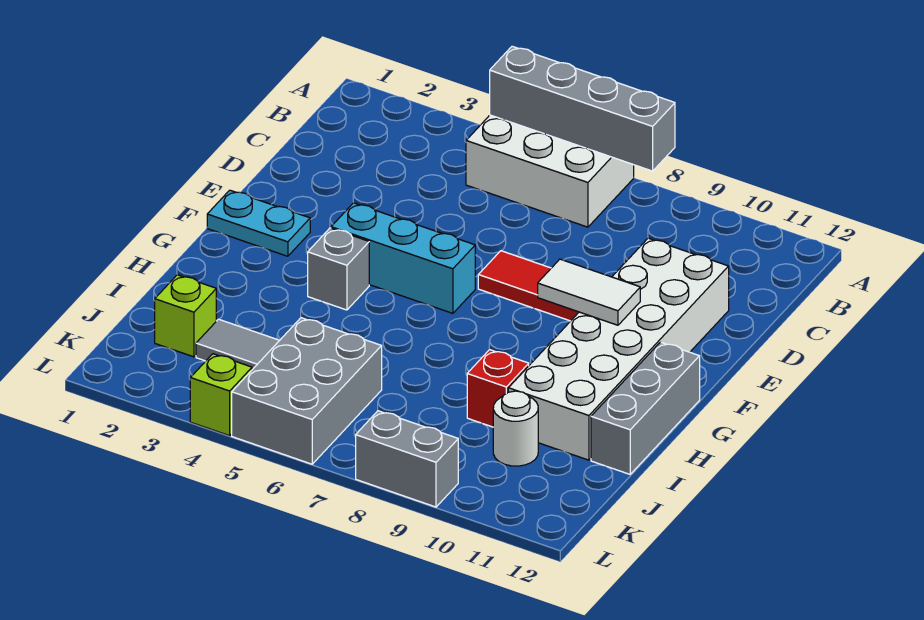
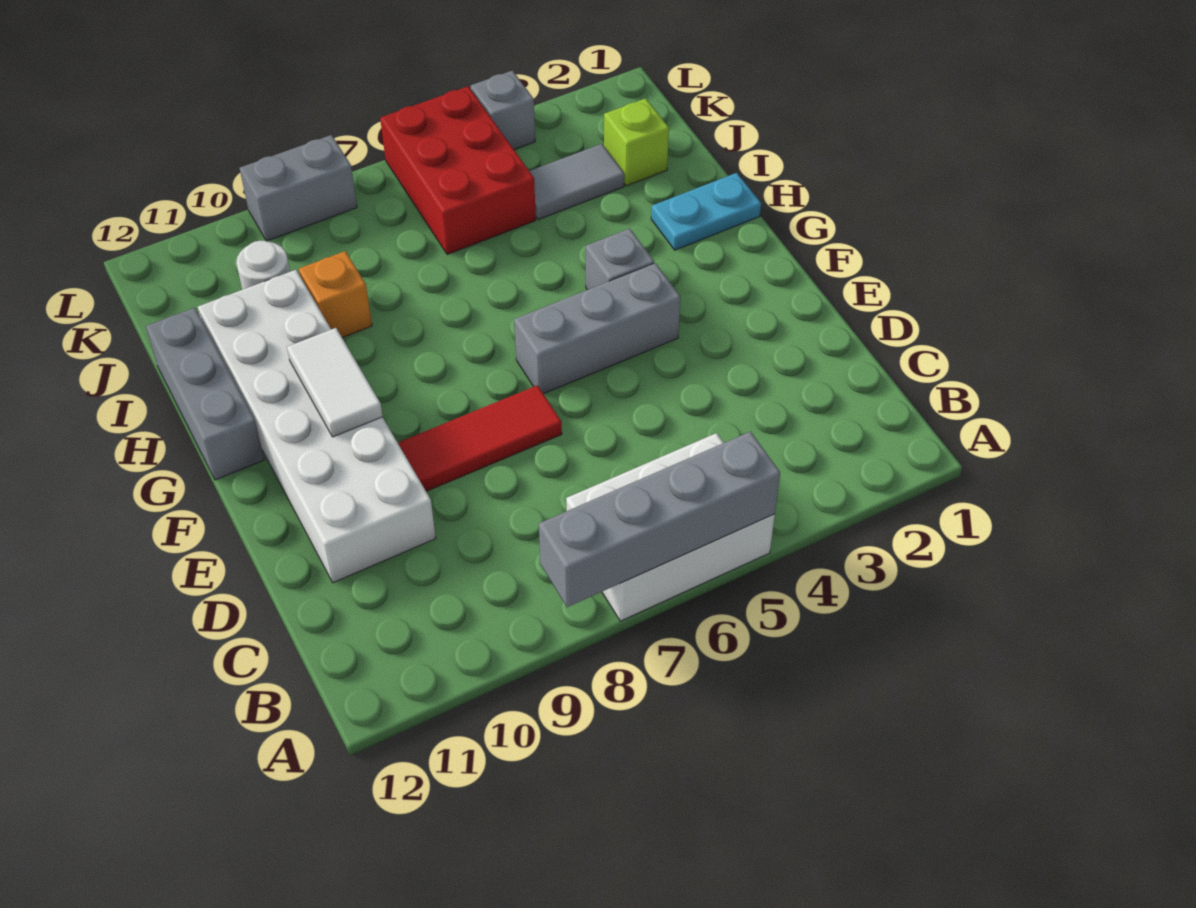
cyan 1x2 plate [207,190,310,256] -> cyan 1x2 plate moved to [651,173,761,250]
cyan 1x3 brick [331,203,475,313] -> grey 1x3 brick [514,263,680,394]
white 1x2 tile [538,259,640,325] -> white 1x2 tile turned to [287,328,383,437]
red 1x1 brick [467,350,529,427] -> orange 1x1 brick [299,251,372,338]
grey 2x3 brick [232,318,382,464] -> red 2x3 brick [380,86,536,254]
lime 1x1 brick [190,354,252,436] -> grey 1x1 brick [471,71,535,150]

